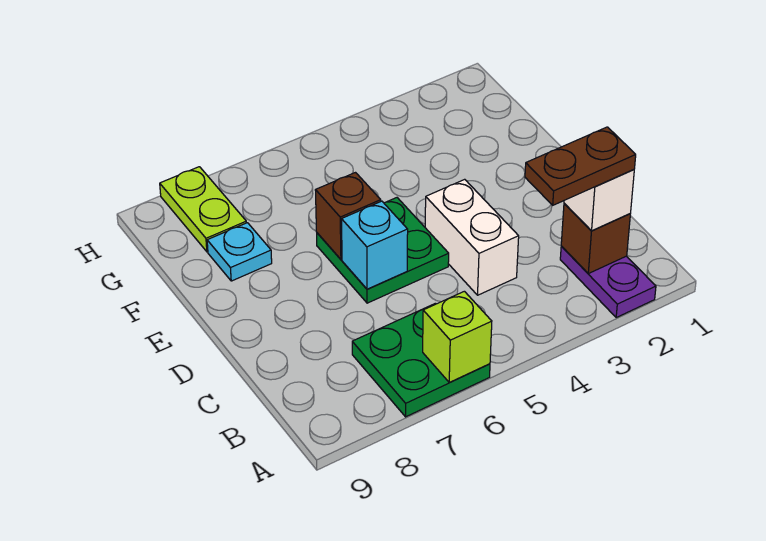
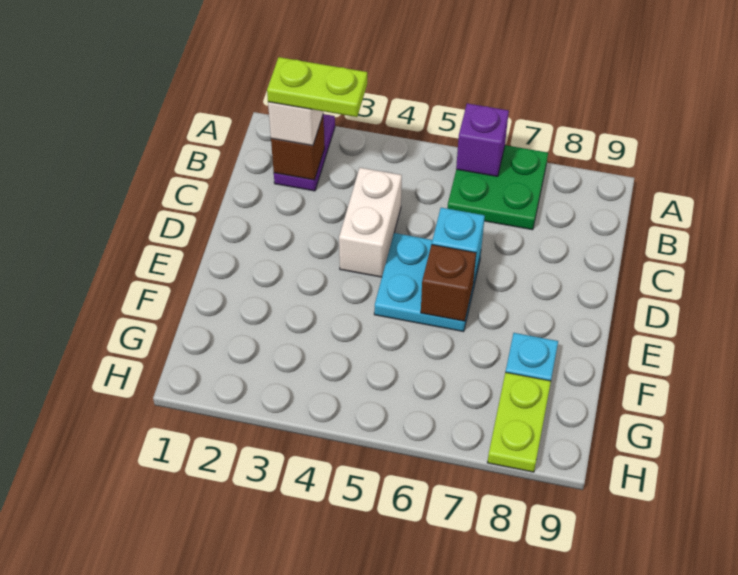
lime 1x1 brick [423,291,492,383] -> purple 1x1 brick [456,103,509,177]
brown 1x2 plate [525,127,636,205] -> lime 1x2 plate [267,57,367,117]
green 2x2 plate [317,198,449,303] -> cyan 2x2 plate [374,233,481,332]

